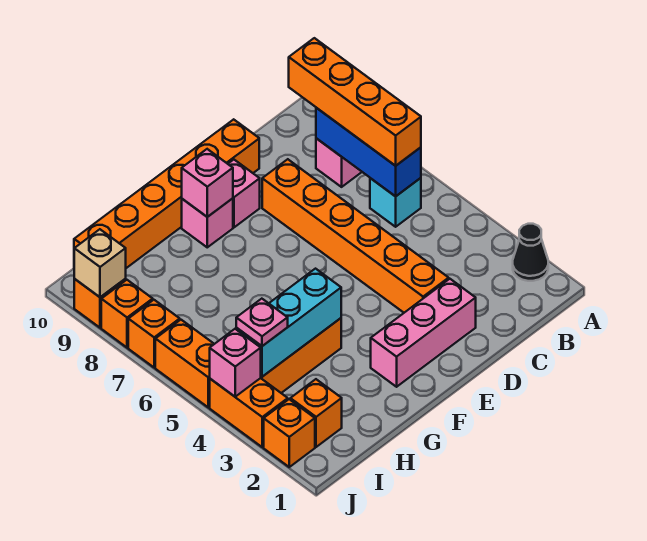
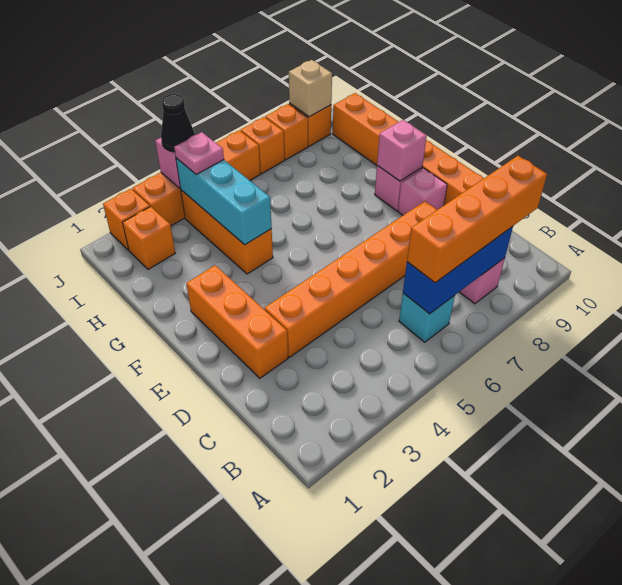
black 1x1 cone [513,224,548,281] -> black 1x1 cone moved to [161,94,195,152]
pink 1x3 brick [371,279,476,387] -> orange 1x3 brick [186,265,288,378]

